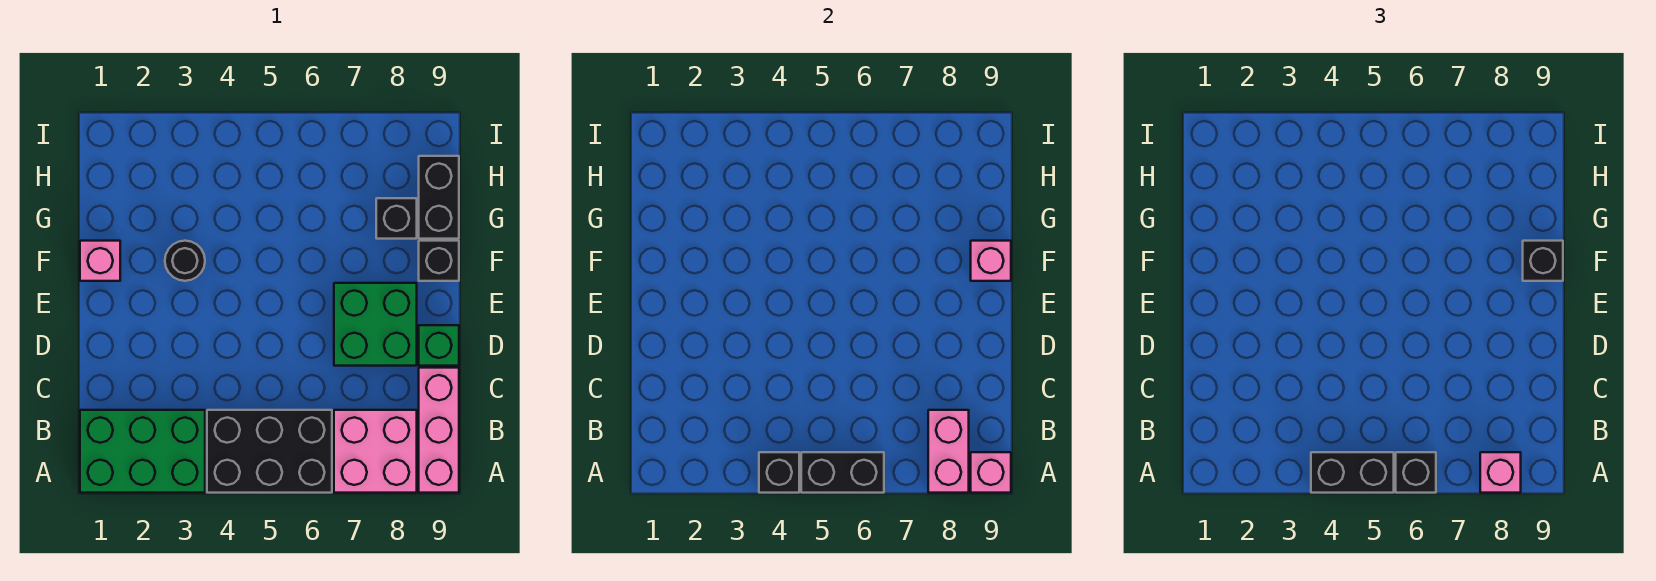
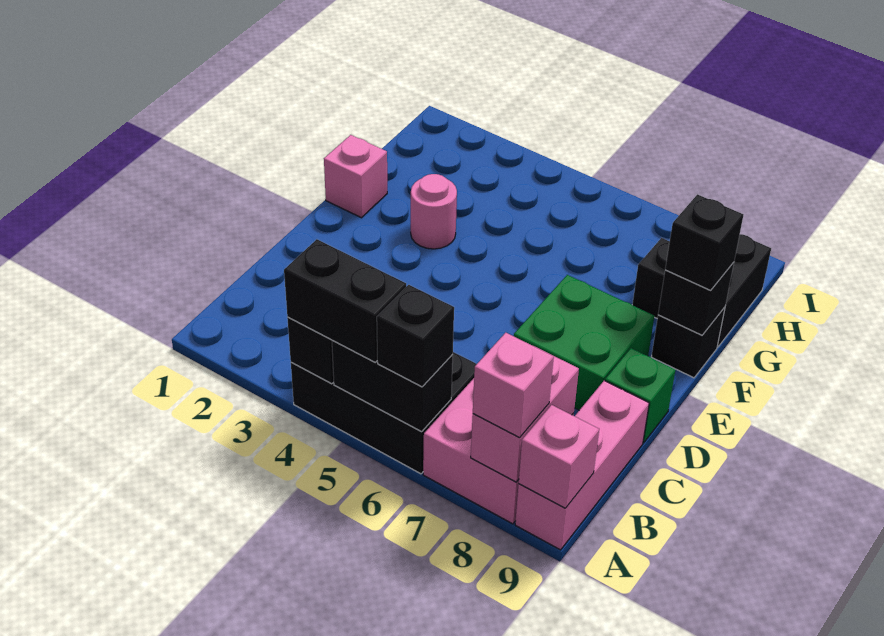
green 2x3 brick [80,410,205,493] -> none
black 1x1 round brick [165,241,205,281] -> pink 1x1 round brick [411,174,457,249]
pink 1x1 brick [971,241,1011,281] -> black 1x1 brick [658,262,734,335]

